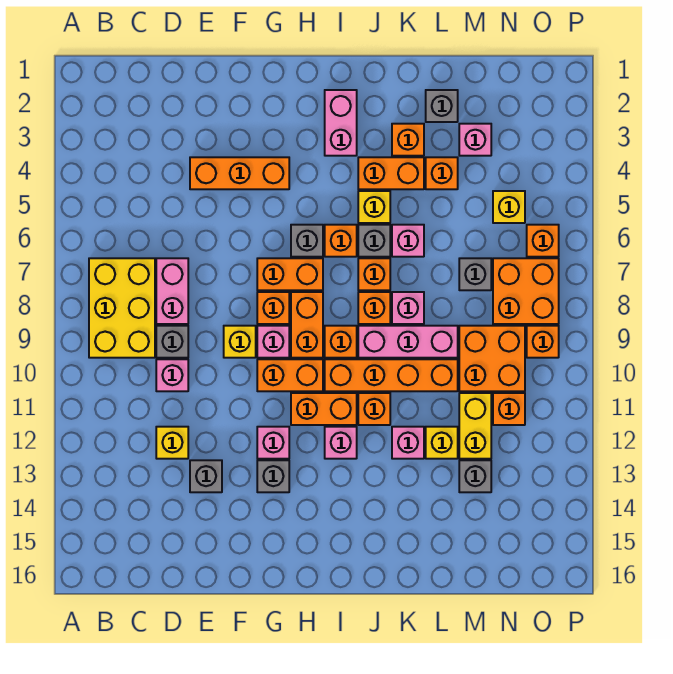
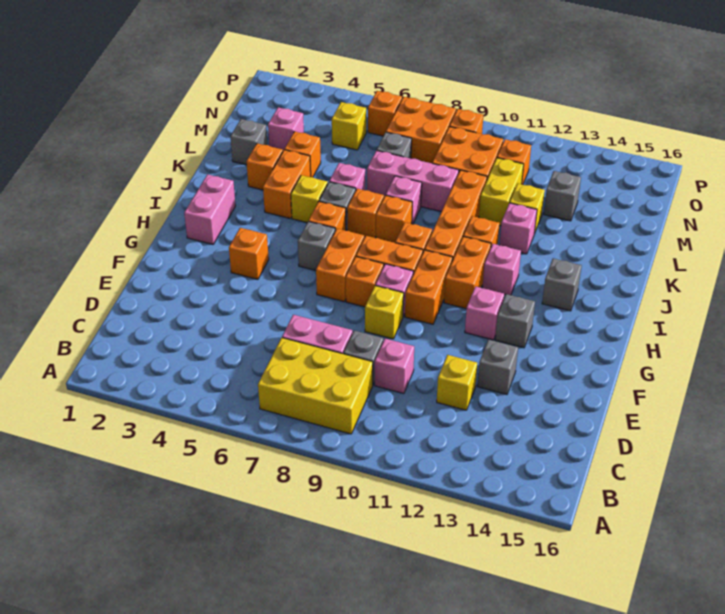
orange 1x3 brick [190,157,289,189] -> orange 1x1 brick [229,228,269,279]
pink 1x2 brick [325,90,357,156] -> pink 1x2 brick turned to [184,174,236,244]
none -> grey 1x1 brick [542,258,582,311]
pink 1x3 brick [358,326,458,358] -> pink 1x3 brick turned to [367,150,459,212]
yellow 1x2 brick [459,393,491,459] -> yellow 1x2 brick turned to [479,158,524,226]

